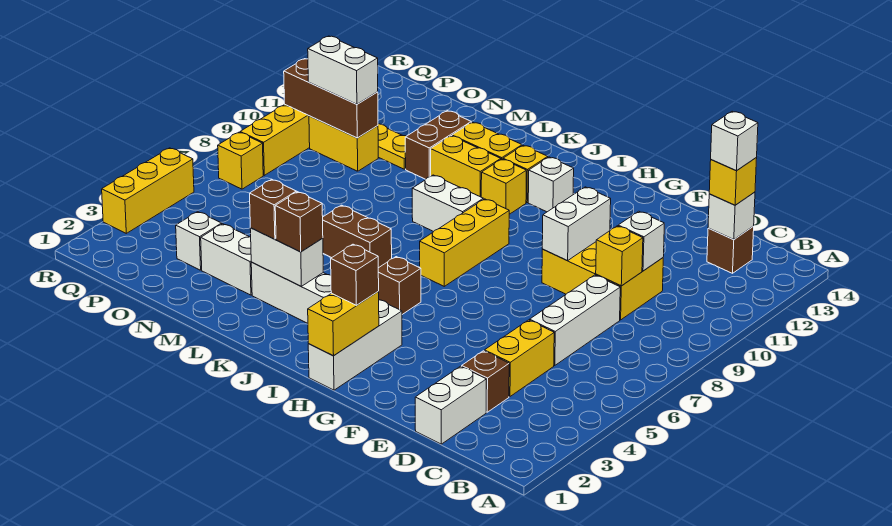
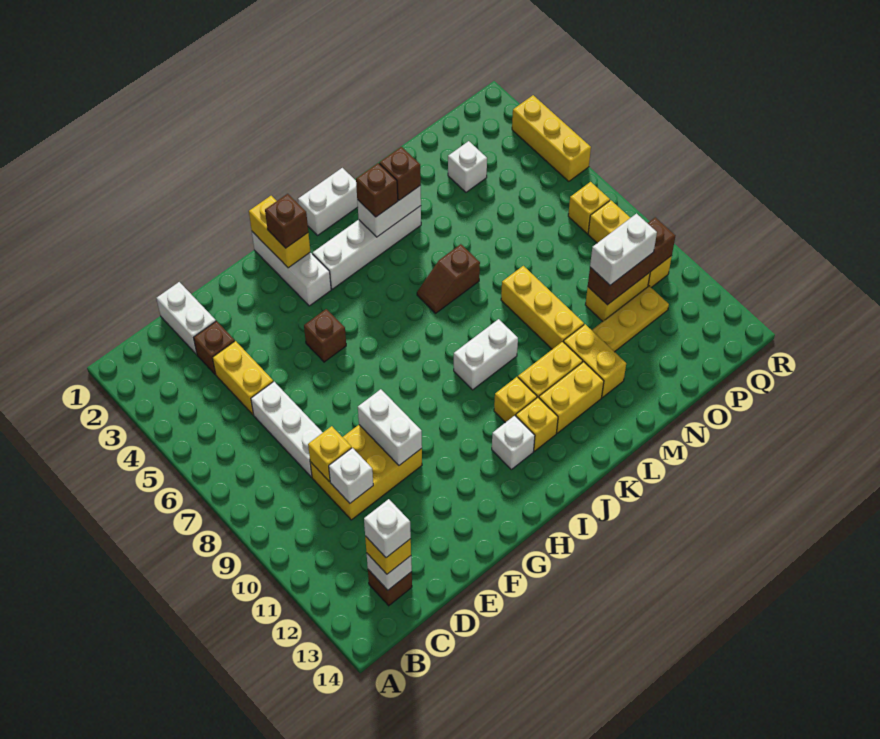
brown 1x1 brick [378,257,421,314] -> brown 1x1 brick moved to [304,309,346,362]
yellow 1x3 brick [420,199,509,286] -> yellow 1x3 brick moved to [501,266,584,349]
brown 1x2 brick [323,205,392,268] -> brown 1x2 slope [417,244,480,313]
white 1x2 brick [201,224,252,295] -> white 1x2 brick moved to [298,168,358,235]
brown 1x2 brick [405,111,471,179] -> yellow 1x2 brick [564,324,626,398]

